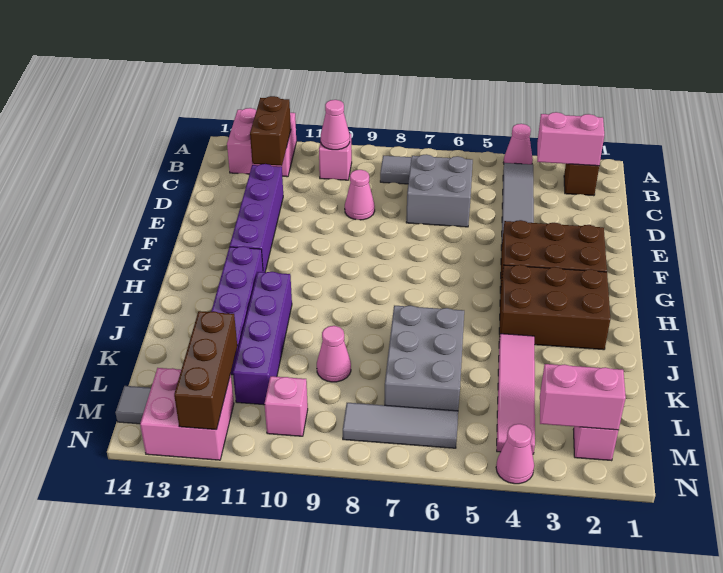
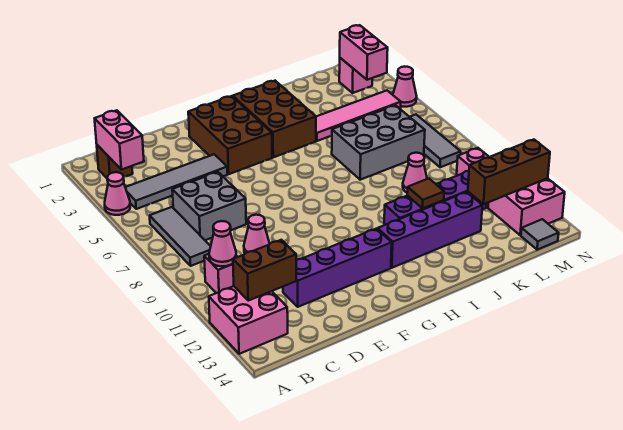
none -> brown 1x1 tile [407,178,444,208]

